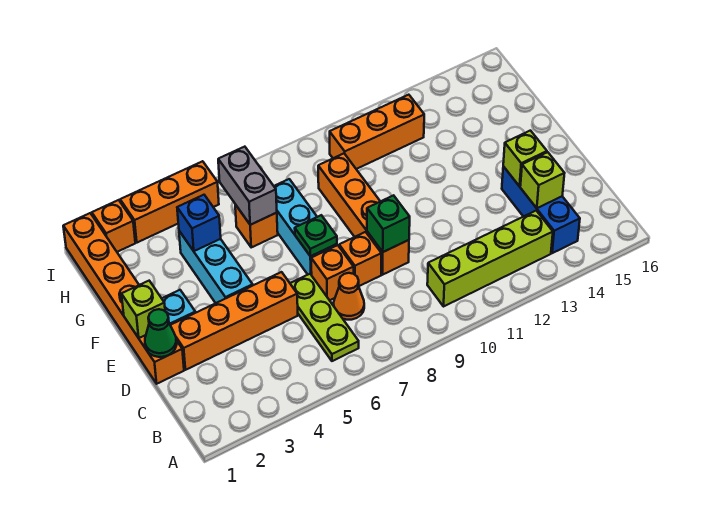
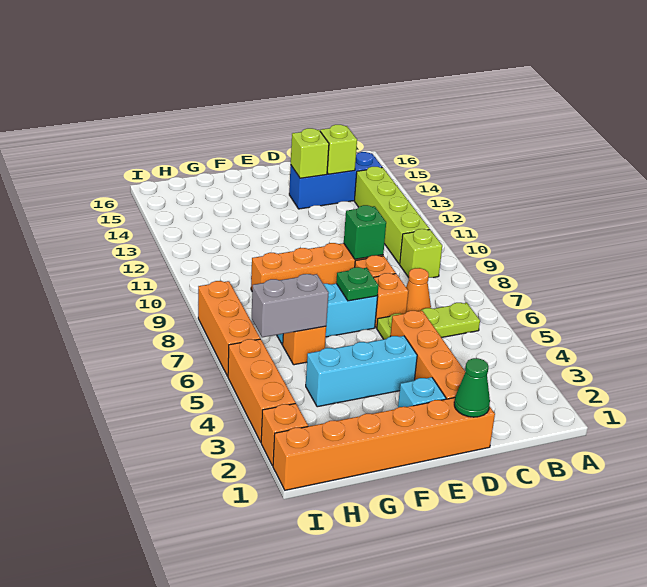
lime 1x1 brick [122,281,165,338] -> lime 1x1 brick moved to [400,229,442,278]
blue 1x1 brick [177,195,221,251] -> none
orange 1x3 brick [330,95,424,169] -> orange 1x3 brick moved to [198,281,260,376]

